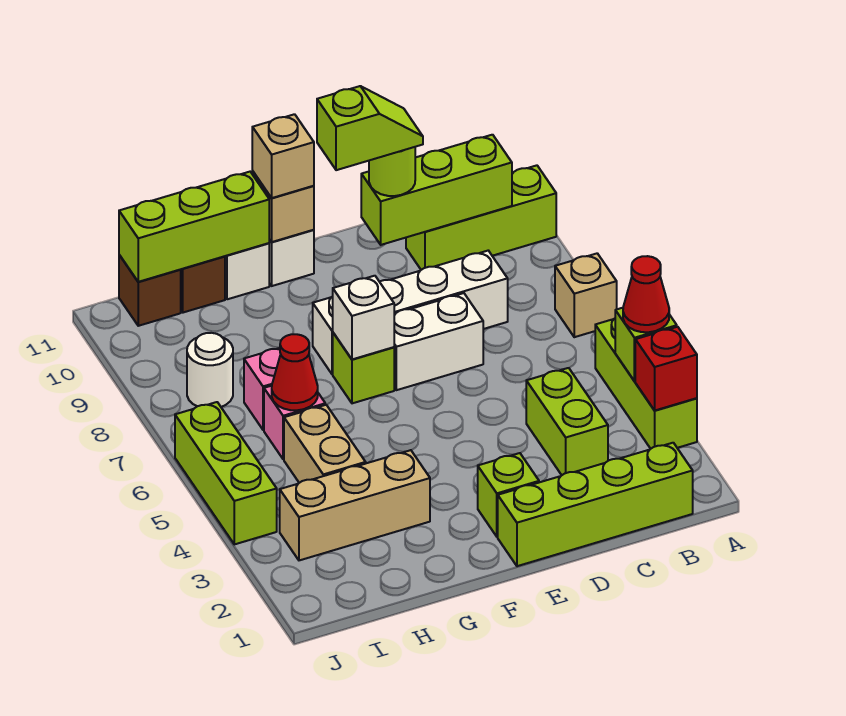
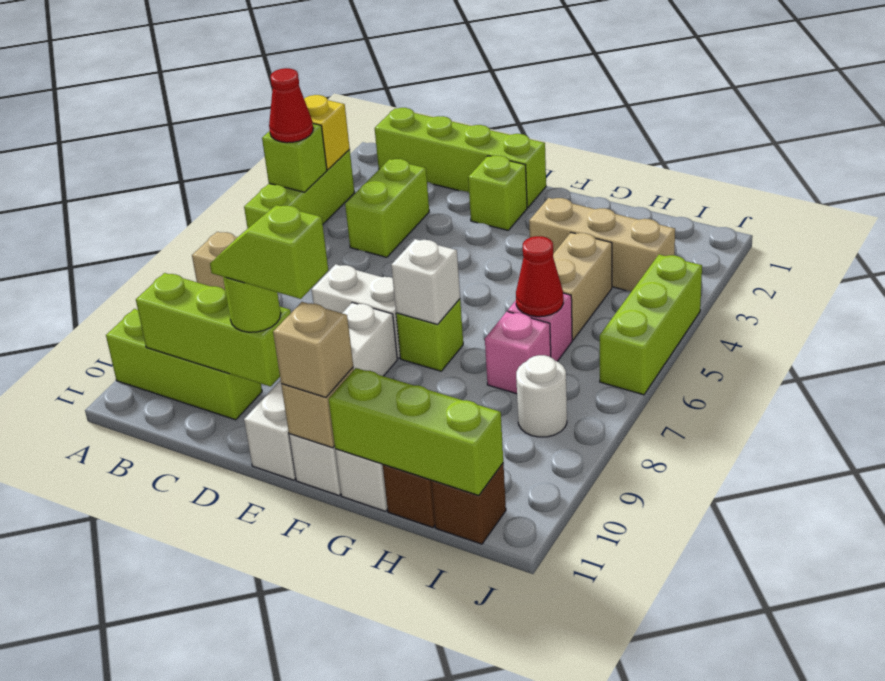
red 1x1 brick [635,327,697,410] -> yellow 1x1 brick [304,95,350,170]
white 1x4 brick [313,251,508,374] -> white 1x4 brick turned to [244,303,397,480]

